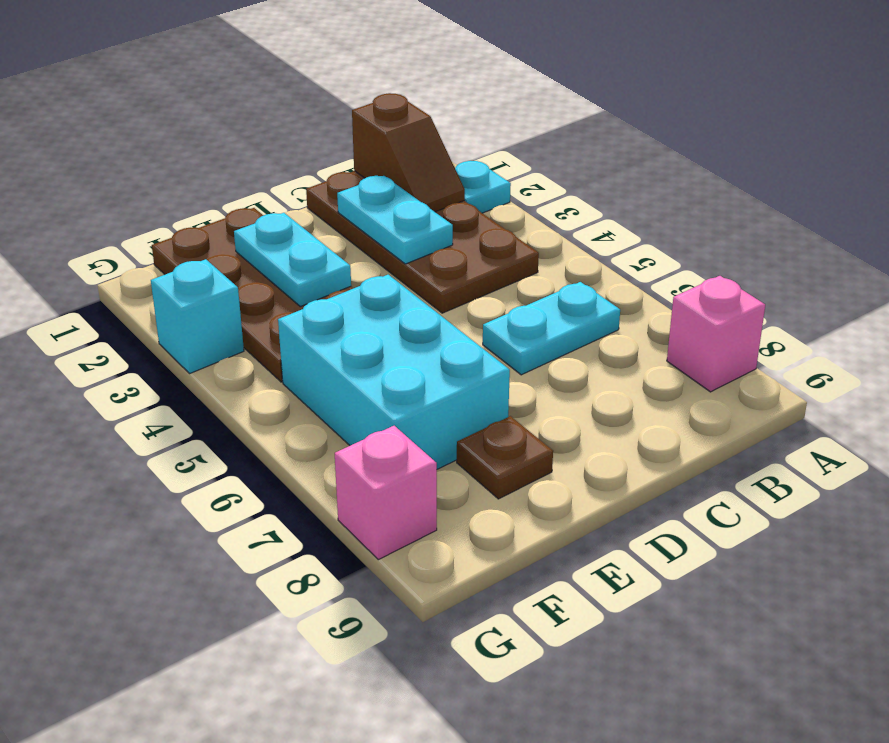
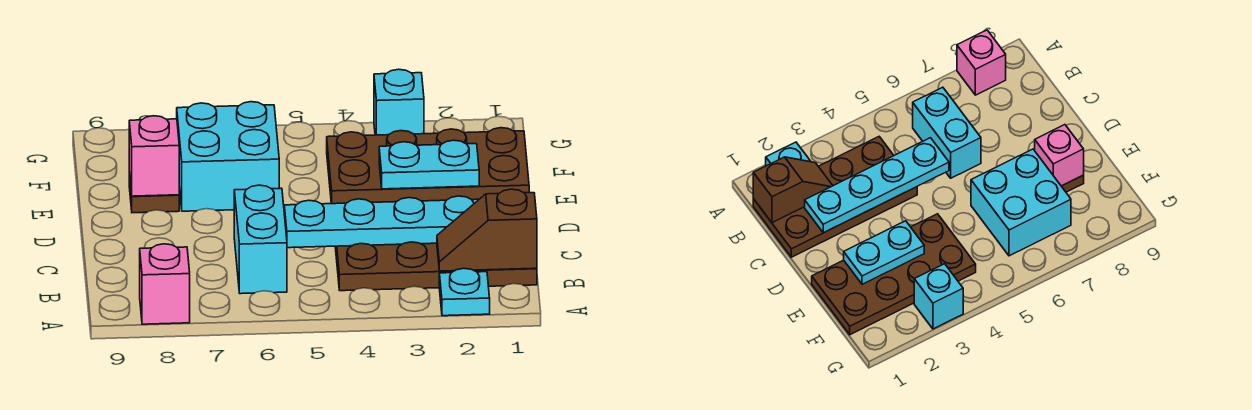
cyan 1x2 plate [483,282,620,375] -> cyan 1x2 brick [234,185,287,294]
cyan 1x2 plate [337,176,453,264] -> cyan 1x4 plate [284,196,479,248]
cyan 2x3 brick [278,275,510,469] -> cyan 2x2 brick [177,102,279,211]
pink 1x1 brick [335,426,437,560] -> pink 1x1 brick moved to [129,116,179,196]

